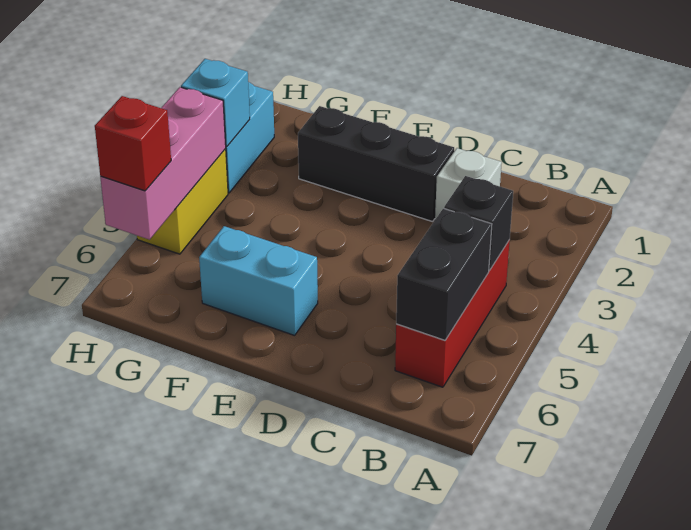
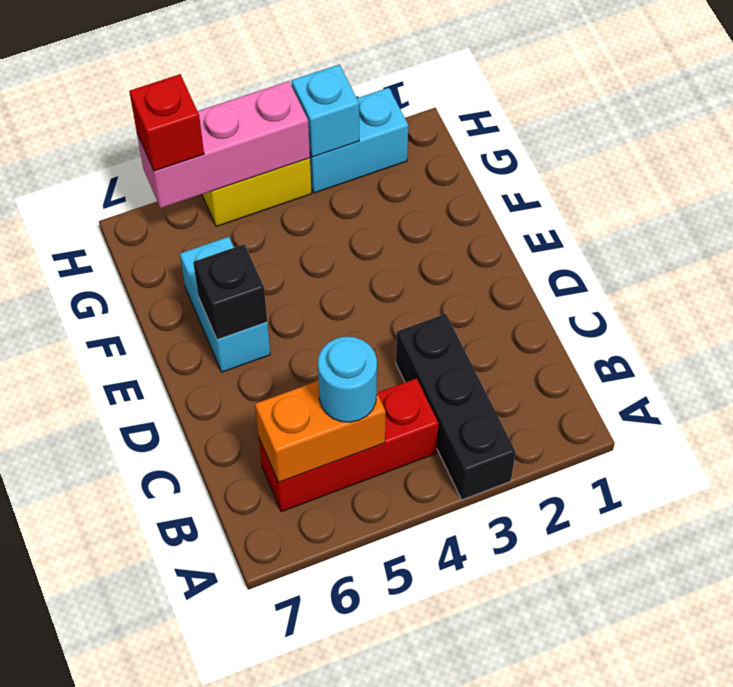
black 1x1 brick [444,176,513,270] -> black 1x1 brick moved to [193,244,267,340]
black 1x2 brick [396,208,492,340] -> orange 1x2 brick [255,381,386,482]
none -> cyan 1x1 round brick [318,337,377,422]
white 1x1 brick [435,148,502,219] -> none
black 1x3 brick [298,106,454,222] -> black 1x3 brick moved to [396,314,516,500]

